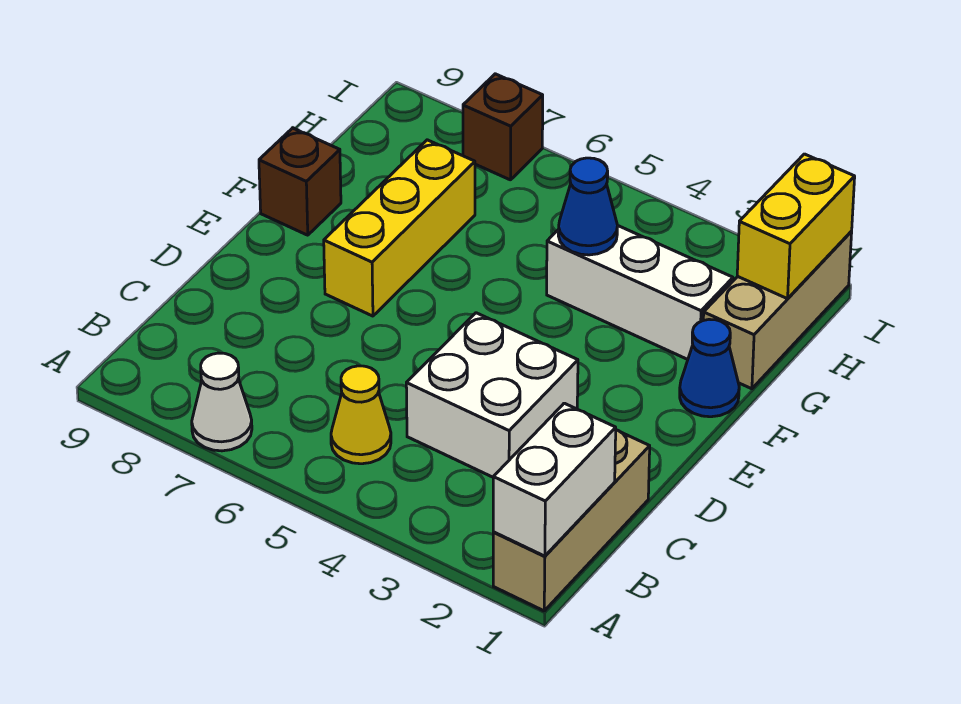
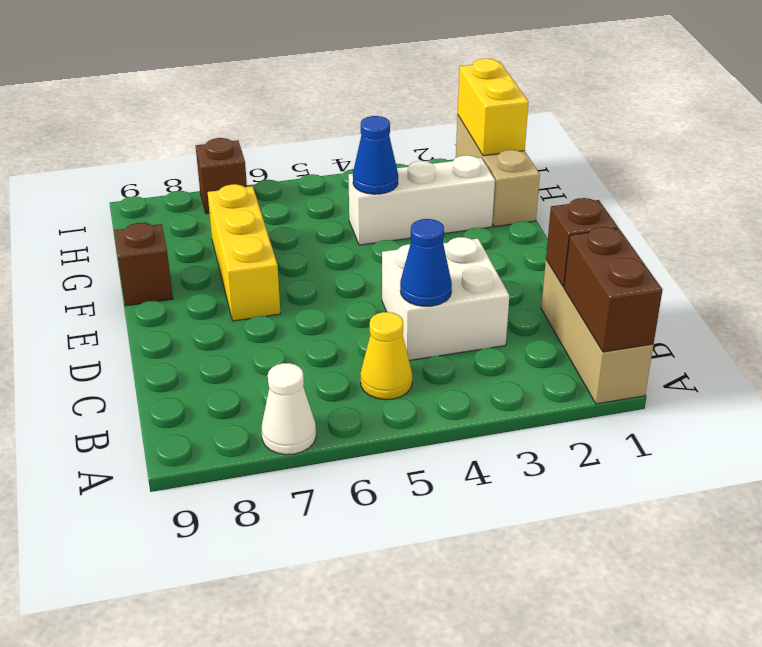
white 1x2 brick [493,403,616,556] -> brown 1x2 brick [564,227,663,352]
none -> brown 1x1 brick [546,198,618,287]
blue 1x1 cone [680,319,739,417] -> blue 1x1 cone moved to [400,219,452,306]

